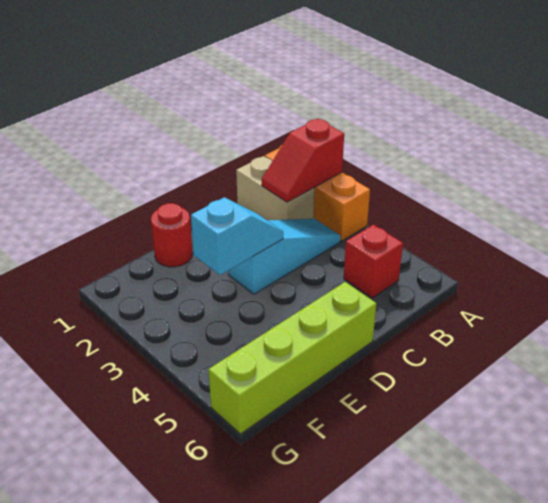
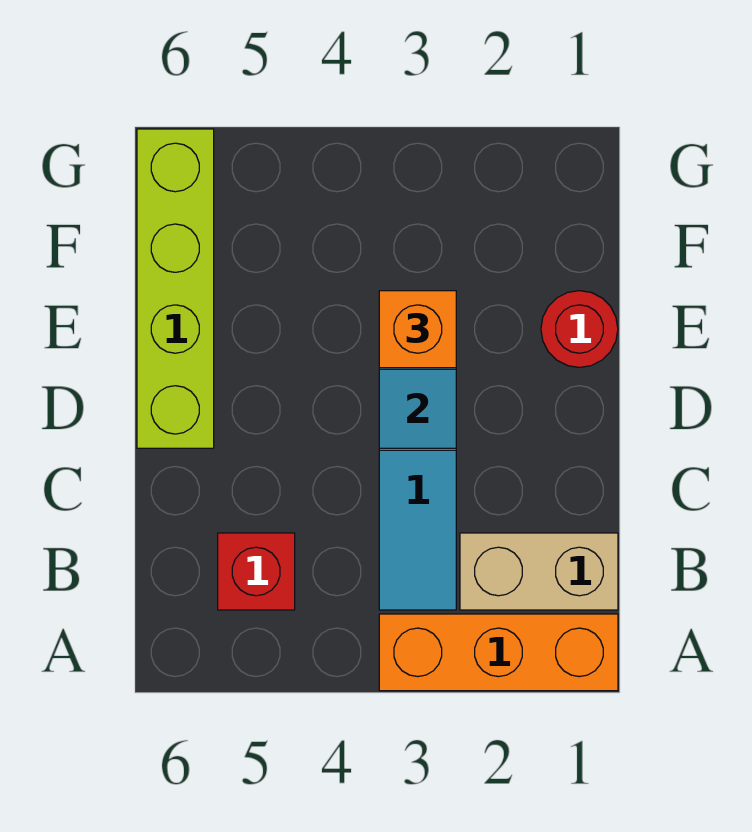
red 1x2 slope [262,119,344,202] -> none
none -> orange 1x1 brick [379,291,456,368]

